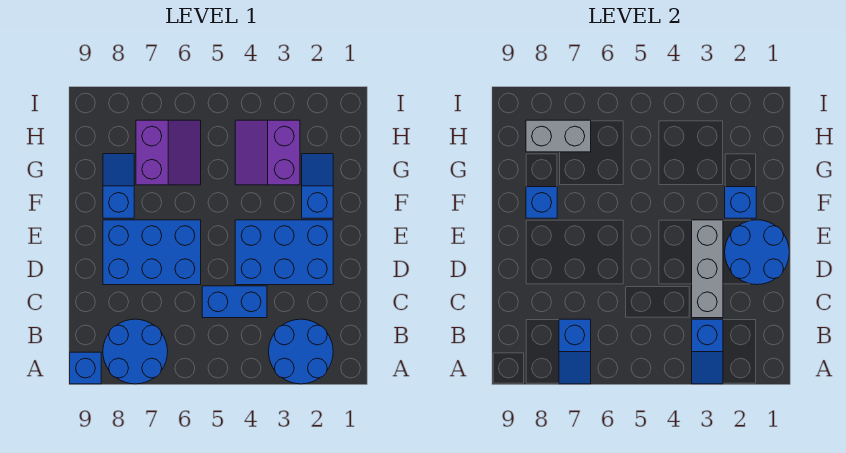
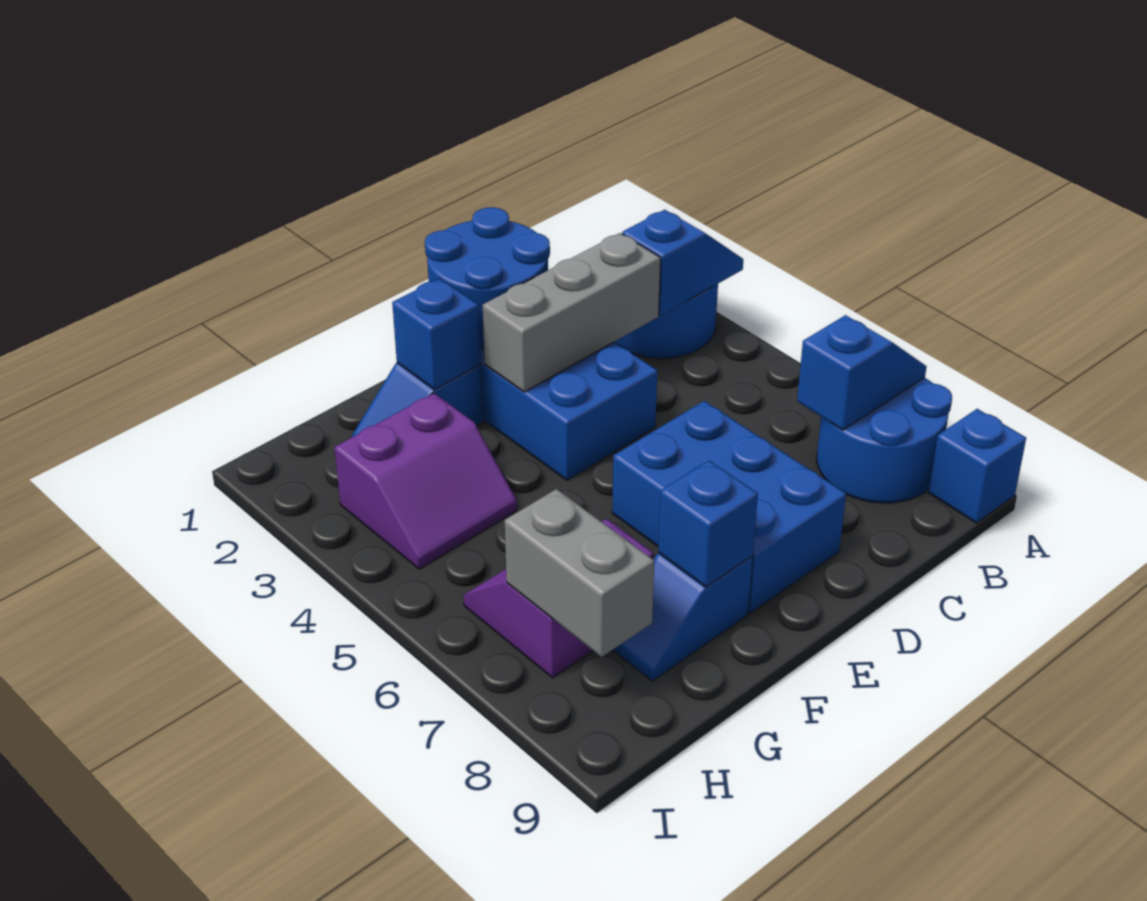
blue 1x2 brick [202,286,267,318] -> none

